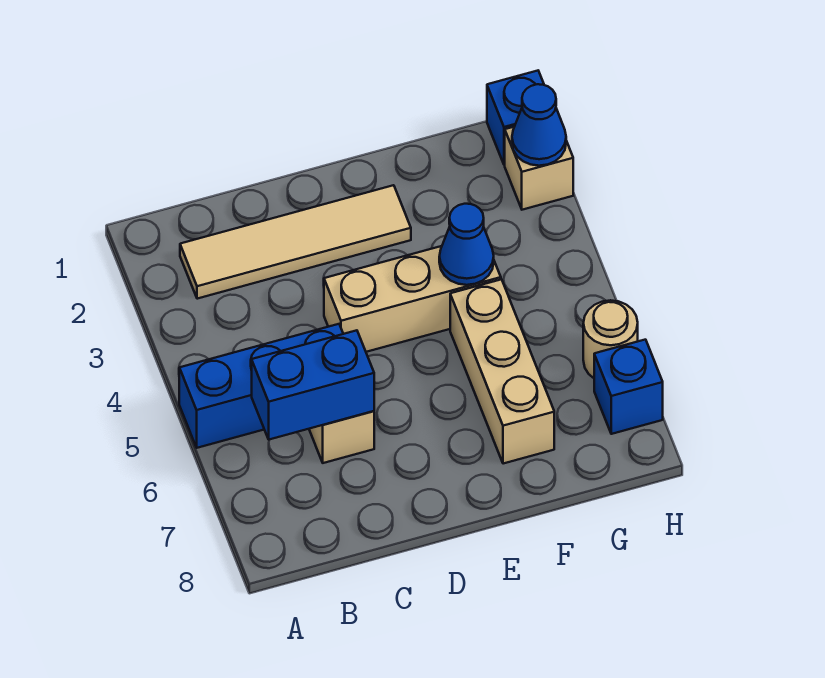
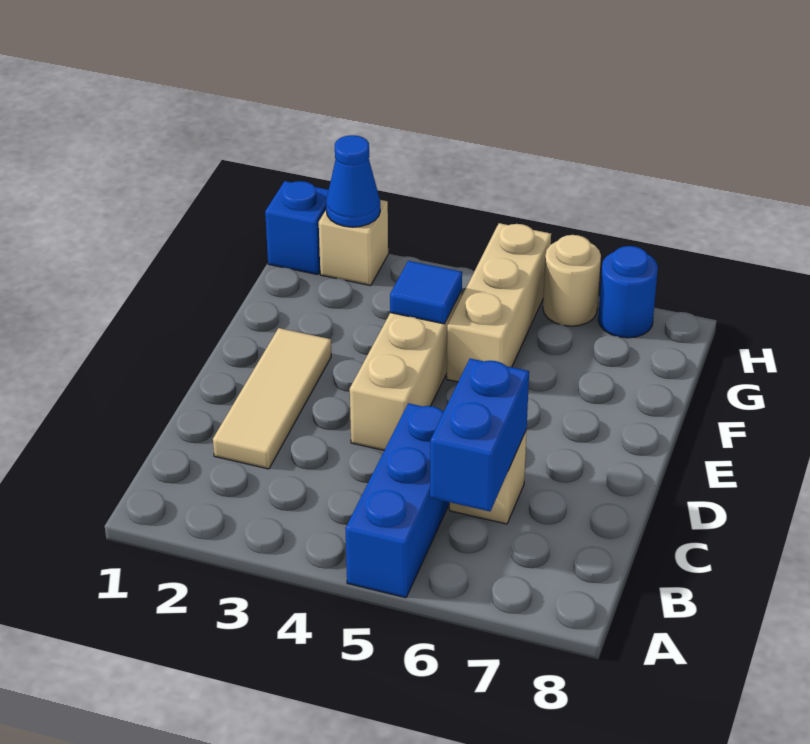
tan 1x4 tile [180,185,411,299] -> tan 1x3 tile [213,328,331,469]
blue 1x1 cone [439,204,494,285] -> blue 1x1 tile [390,261,462,324]
tan 1x3 brick [450,279,554,464] -> tan 1x3 brick turned to [447,223,551,382]
blue 1x1 brick [594,340,663,434] -> blue 1x1 round brick [598,246,658,338]

